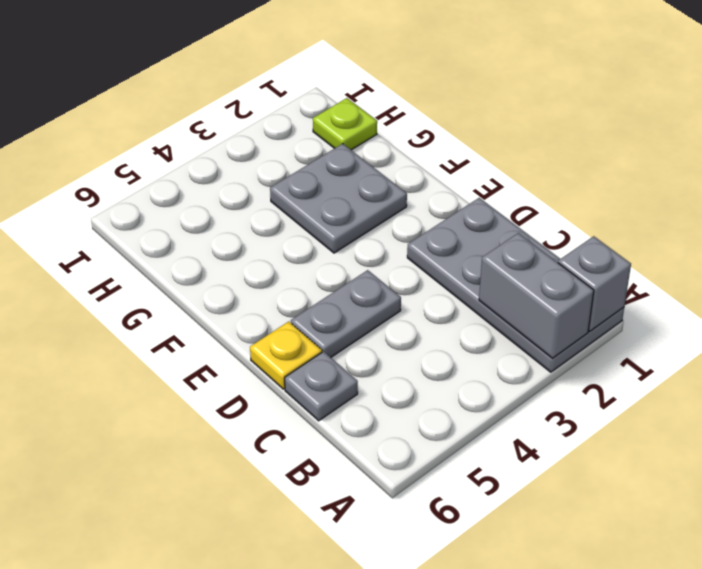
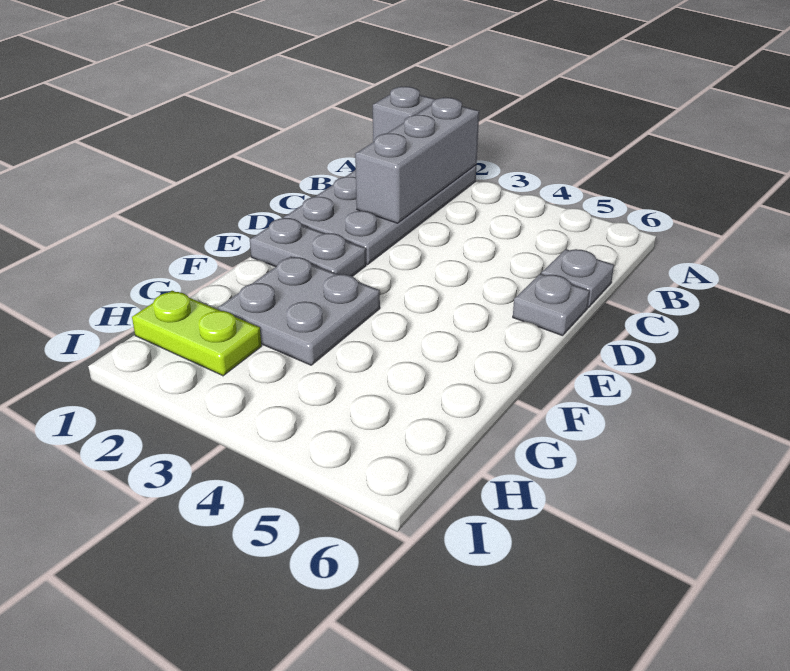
grey 1x2 brick [479,233,594,359] -> grey 1x3 brick [355,98,479,223]
grey 1x2 plate [291,270,401,357] -> grey 1x2 plate moved to [250,218,366,276]
yellow 1x1 plate [250,322,322,389] -> grey 1x1 plate [513,274,590,336]
lime 1x1 plate [313,98,377,150] -> lime 1x2 plate [132,291,262,376]

